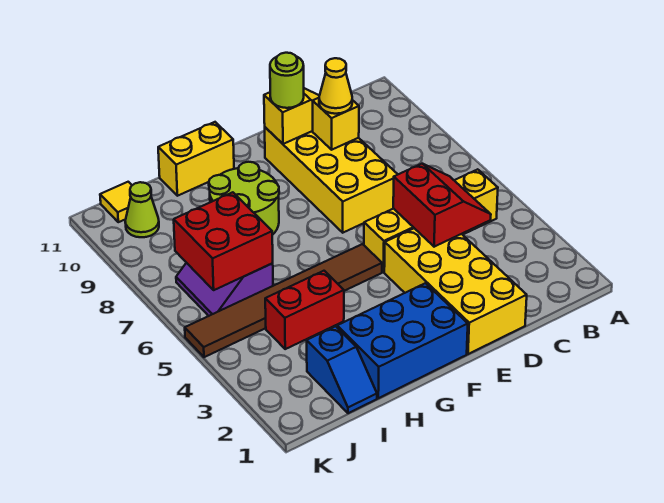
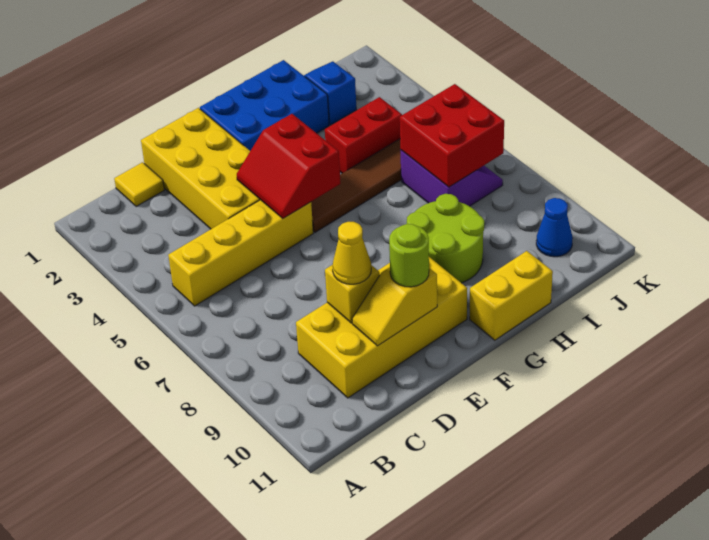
red 2x2 slope [393,164,491,247] -> red 2x2 slope moved to [237,114,341,218]
yellow 2x4 brick [265,127,398,233] -> yellow 2x4 brick turned to [296,257,467,398]
lime 1x1 cone [125,182,159,237] -> blue 1x1 cone [536,198,573,257]
yellow 1x1 tile [100,182,132,222] -> yellow 1x1 tile moved to [114,162,164,207]

